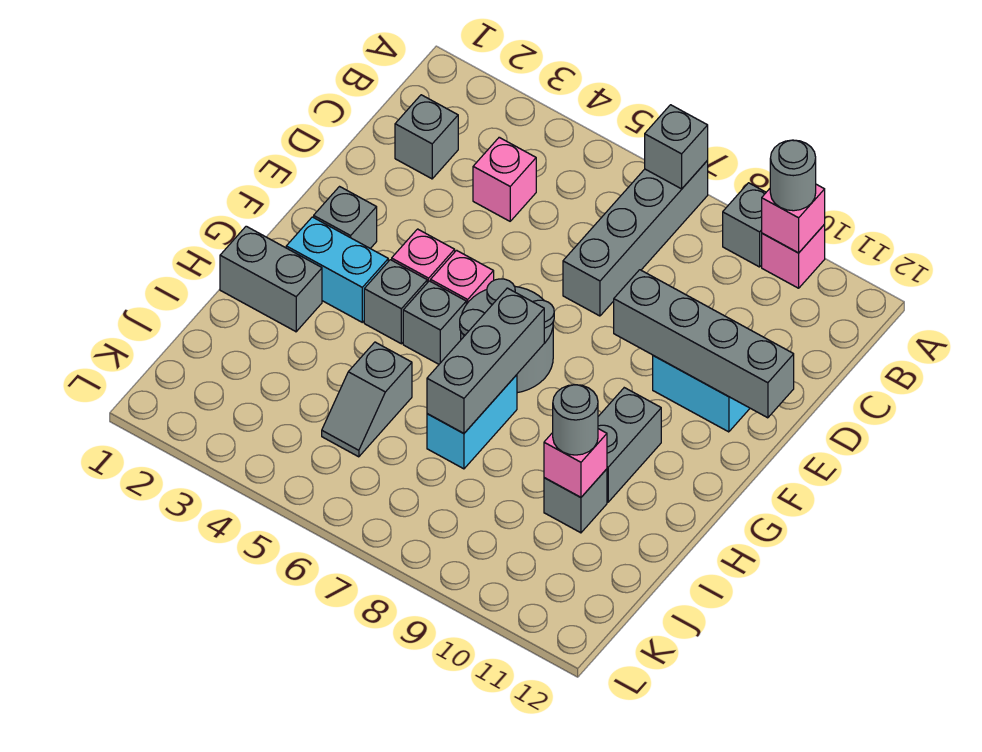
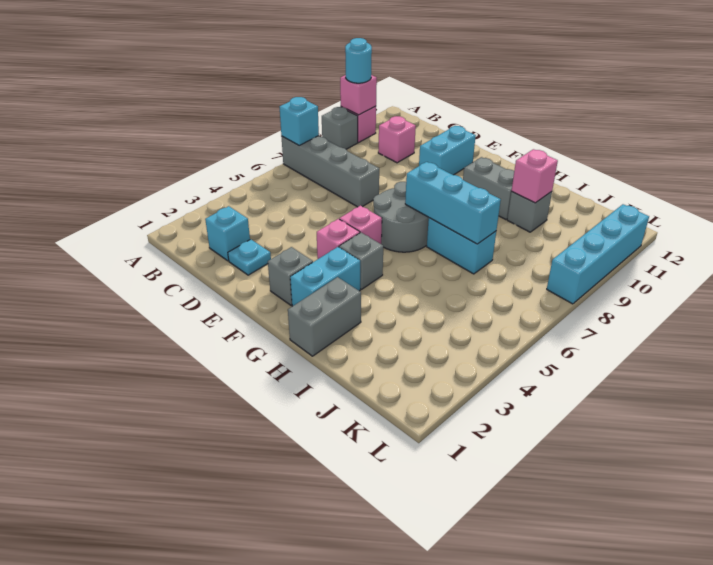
grey 1x1 brick [645,105,708,189] -> cyan 1x1 brick [280,97,319,145]
grey 1x1 round brick [770,140,816,211] -> cyan 1x1 round brick [345,38,372,83]
grey 1x1 brick [395,95,458,179] -> cyan 1x1 brick [205,206,250,261]
pink 1x1 brick [473,137,536,221] -> pink 1x1 brick moved to [378,116,416,163]
none -> cyan 1x1 plate [228,239,271,275]
grey 1x4 brick [614,270,794,418] -> none
grey 1x1 brick [403,281,466,364] -> none
grey 1x3 brick [427,288,544,433] -> cyan 1x3 brick [405,162,501,244]
grey 1x2 slope [322,342,412,457] -> none
grey 1x1 round brick [553,385,598,455] -> none
none -> cyan 1x4 brick [547,204,649,304]

